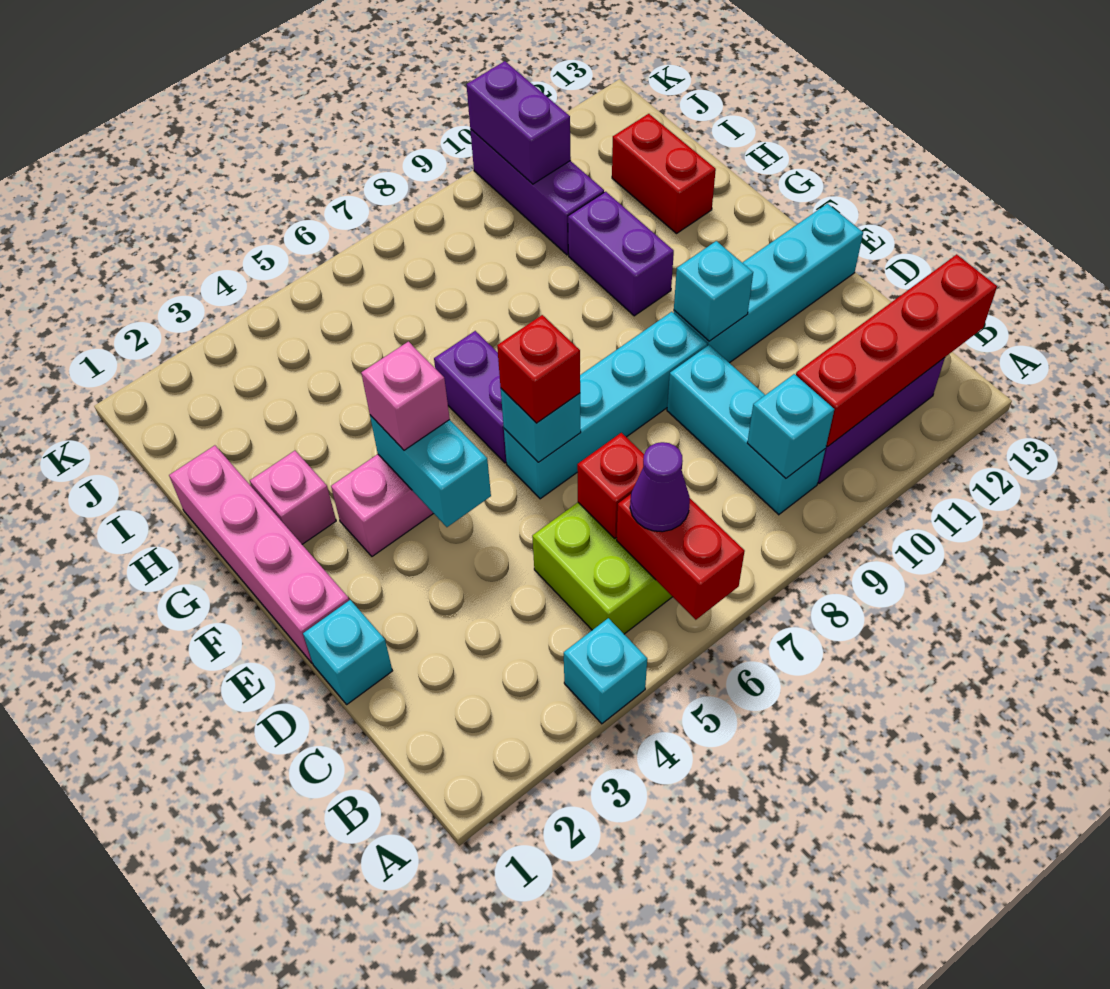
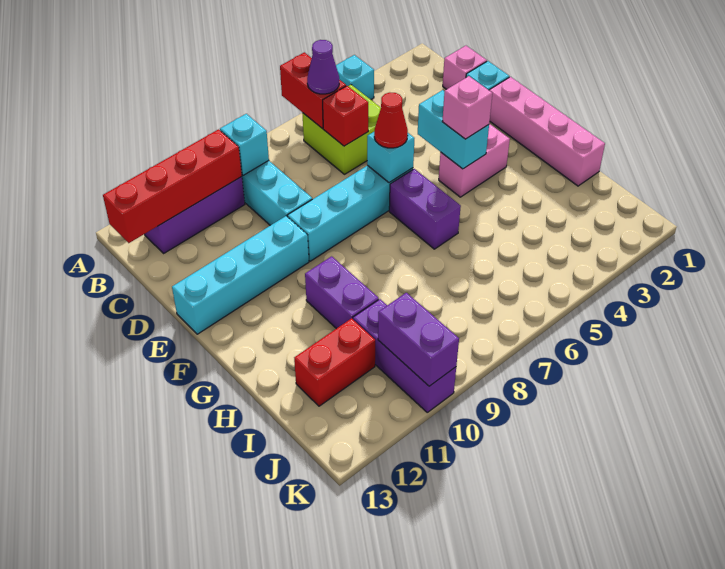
red 1x1 brick [497,315,580,423] -> red 1x1 cone [374,93,408,148]
cyan 1x1 brick [674,241,753,341] -> none
pink 1x1 brick [250,451,336,544] -> pink 1x1 brick moved to [443,46,487,89]
red 1x2 brick [612,114,716,234] -> red 1x2 brick turned to [294,318,375,406]

